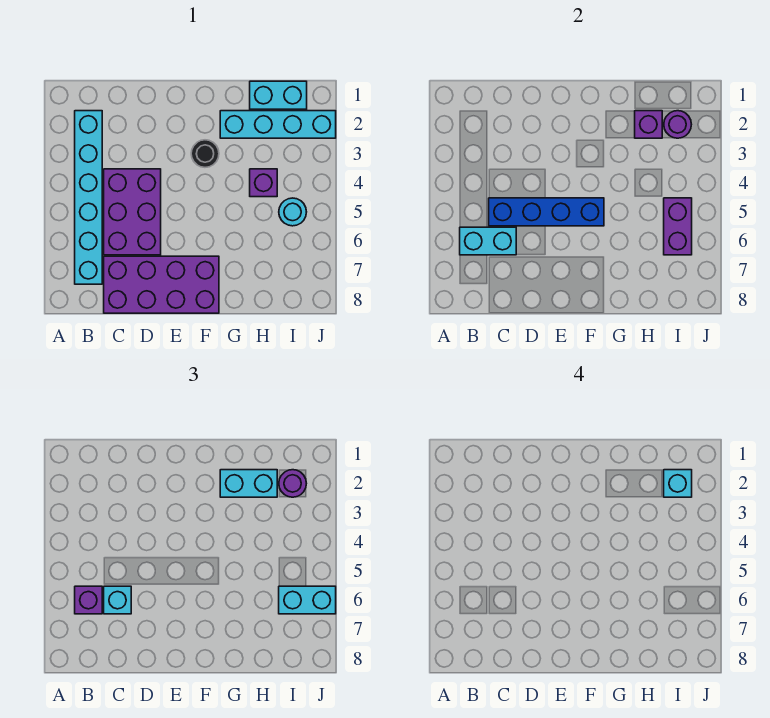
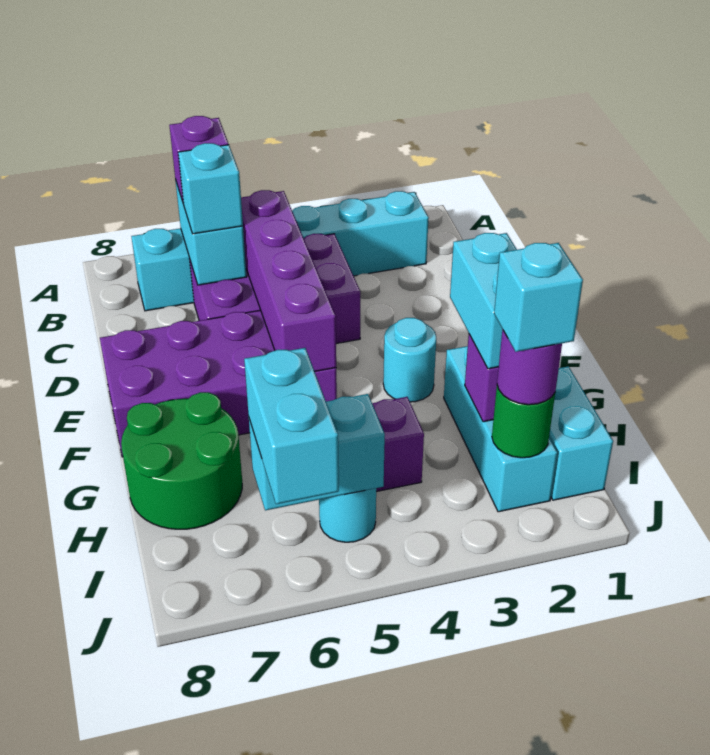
blue 1x4 brick [489,198,604,226] -> purple 1x4 brick [241,190,336,371]
purple 2x4 brick [104,256,219,313] -> purple 2x4 brick turned to [100,310,337,457]
black 1x1 round brick [191,140,219,167] -> cyan 1x1 round brick [383,318,436,402]
cyan 1x4 brick [220,111,336,138] -> cyan 1x3 brick [444,346,557,512]
none -> green 2x2 round brick [121,392,242,529]
purple 1x1 round brick [664,111,691,138] -> green 1x1 round brick [492,386,555,458]
purple 1x2 brick [664,198,692,255] -> cyan 1x2 brick [249,394,385,510]

